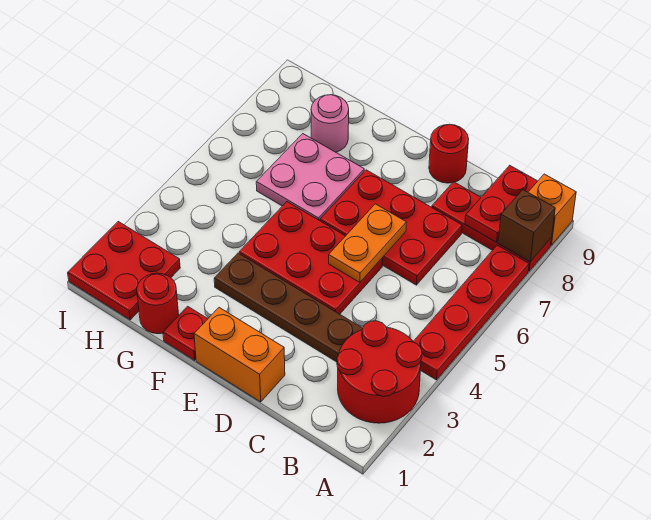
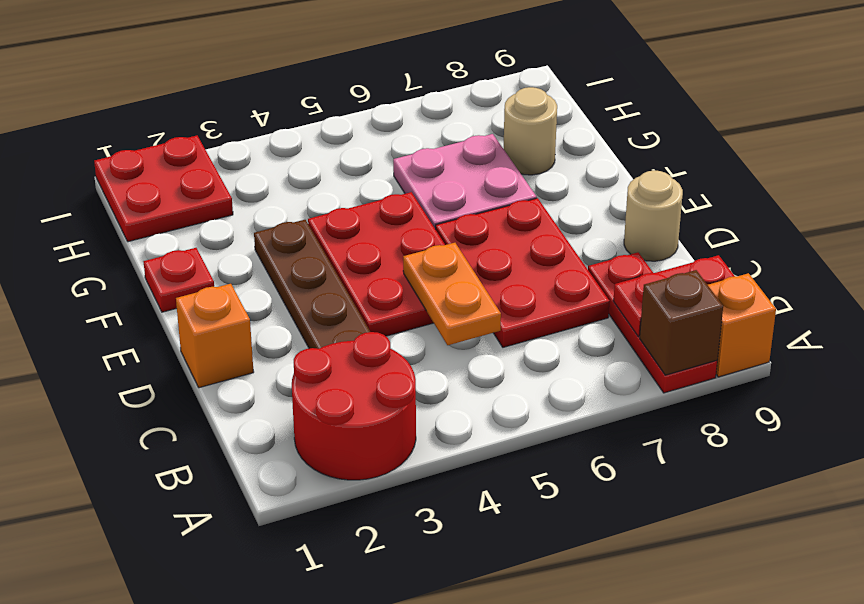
red 1x4 plate [413,245,529,380] -> none
orange 1x2 brick [194,308,285,402] -> orange 1x1 brick [176,284,254,388]
orange 1x2 plate [329,204,407,282] -> orange 1x2 plate turned to [403,243,501,345]
red 1x1 round brick [429,125,469,183] -> tan 1x1 round brick [624,170,683,261]
red 1x1 round brick [137,273,179,334] -> none
pink 1x1 round brick [311,95,349,152] -> tan 1x1 round brick [503,87,557,175]

